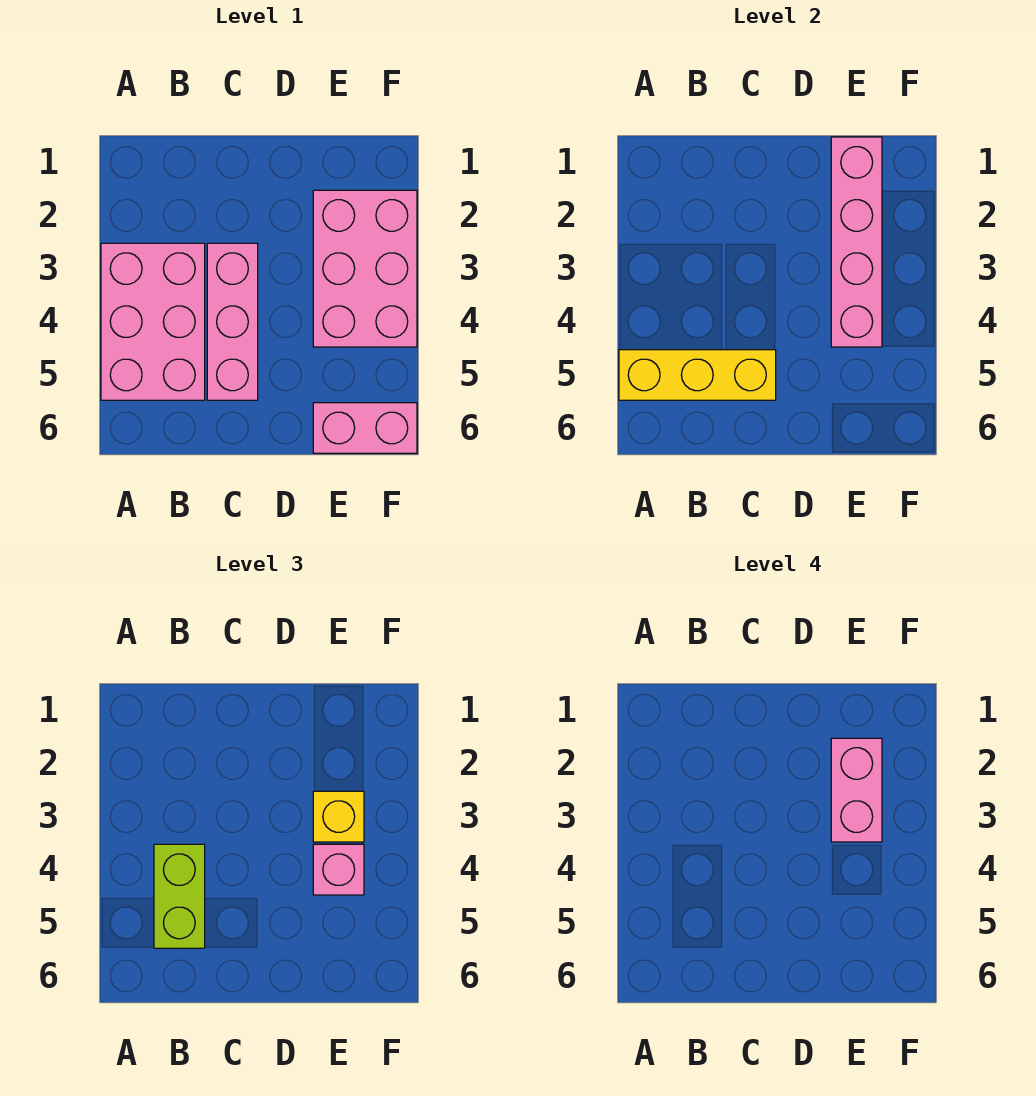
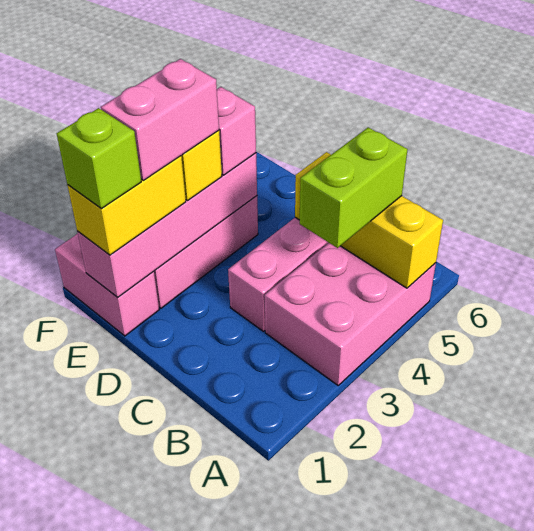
none -> yellow 1x2 brick [68,156,186,255]
none -> lime 1x1 brick [57,108,141,209]
pink 1x2 brick [313,403,417,453] -> pink 1x2 brick moved to [55,234,159,336]

